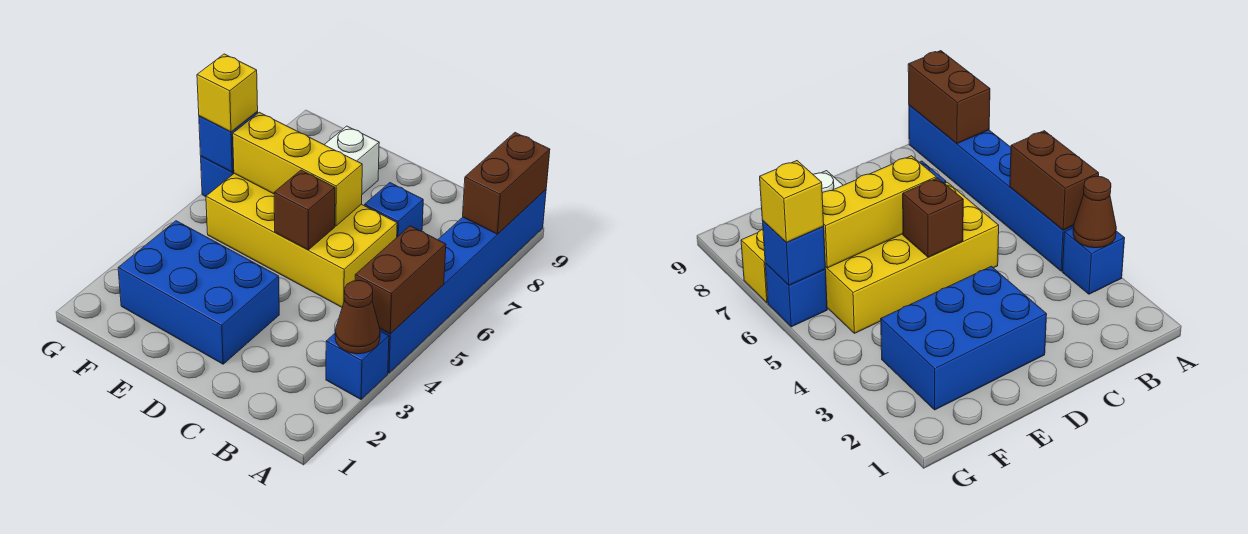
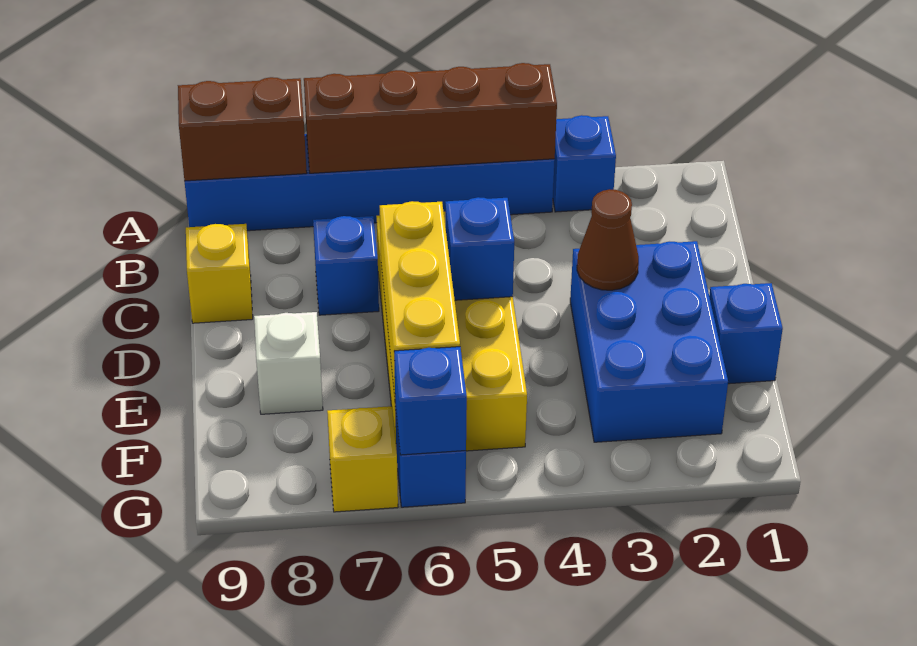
brown 1x1 cone [335,281,380,354] -> brown 1x1 cone moved to [577,189,639,290]
brown 1x2 brick [355,226,446,334] -> brown 1x4 brick [304,63,557,173]
brown 1x1 brick [274,170,335,250] -> blue 1x1 brick [445,197,514,300]
none -> blue 1x1 brick [709,283,783,384]
yellow 1x1 brick [197,54,258,132] -> yellow 1x1 brick moved to [186,224,253,323]

